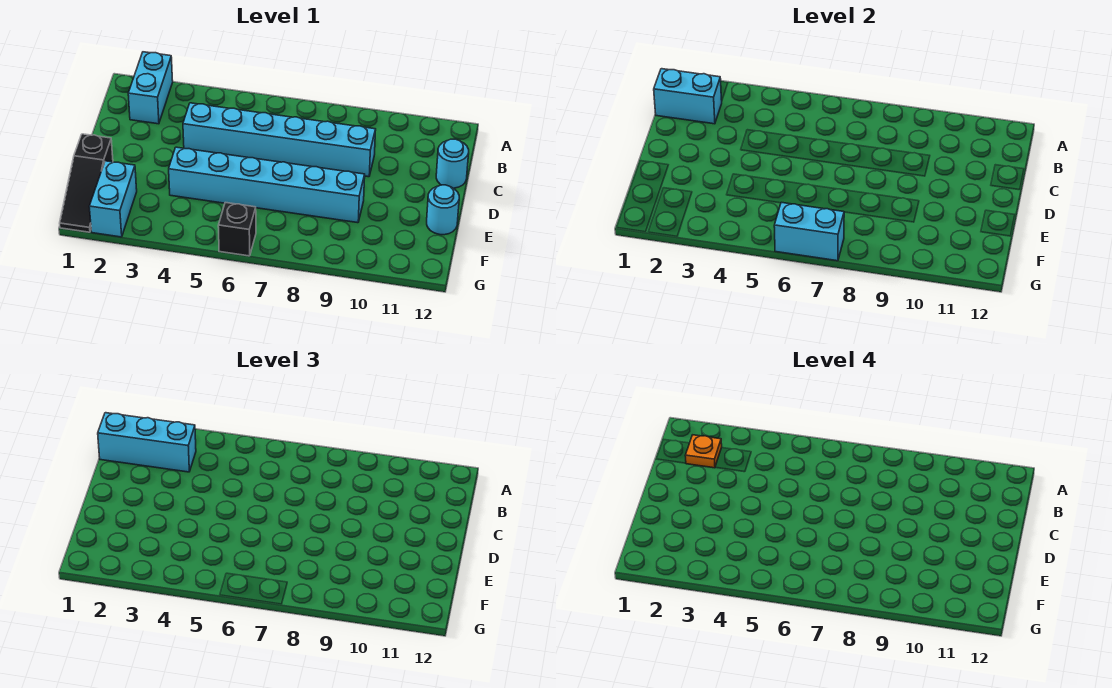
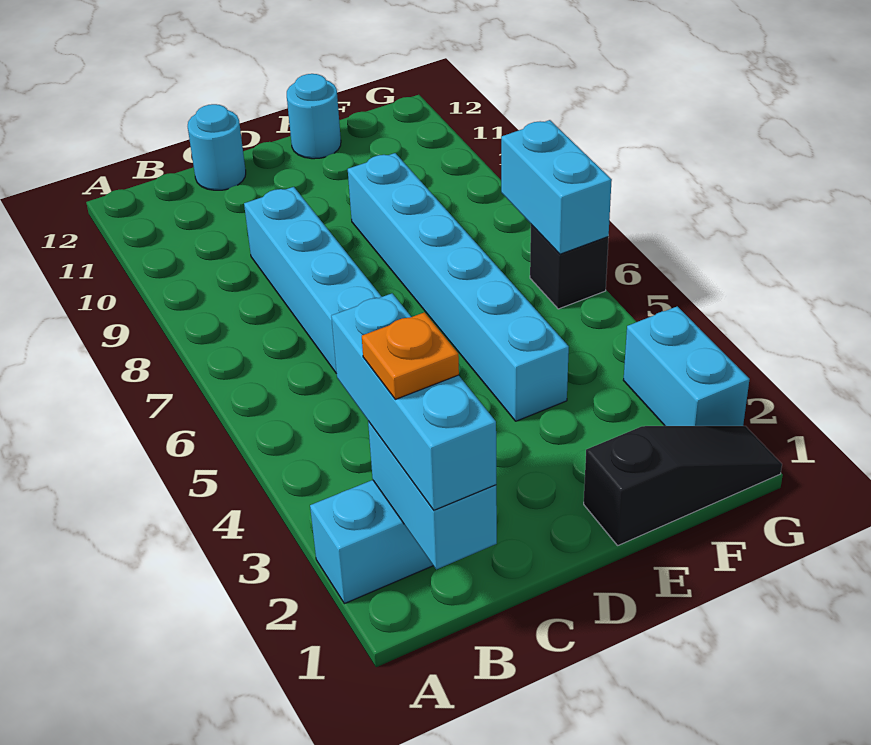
cyan 1x2 brick [89,161,137,237] -> cyan 1x2 brick turned to [623,306,750,426]

